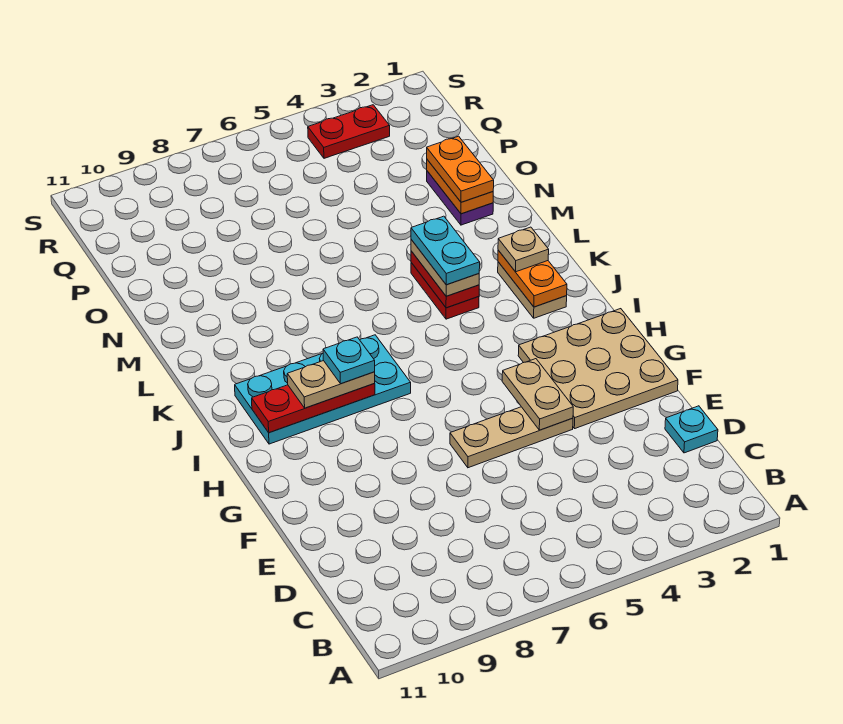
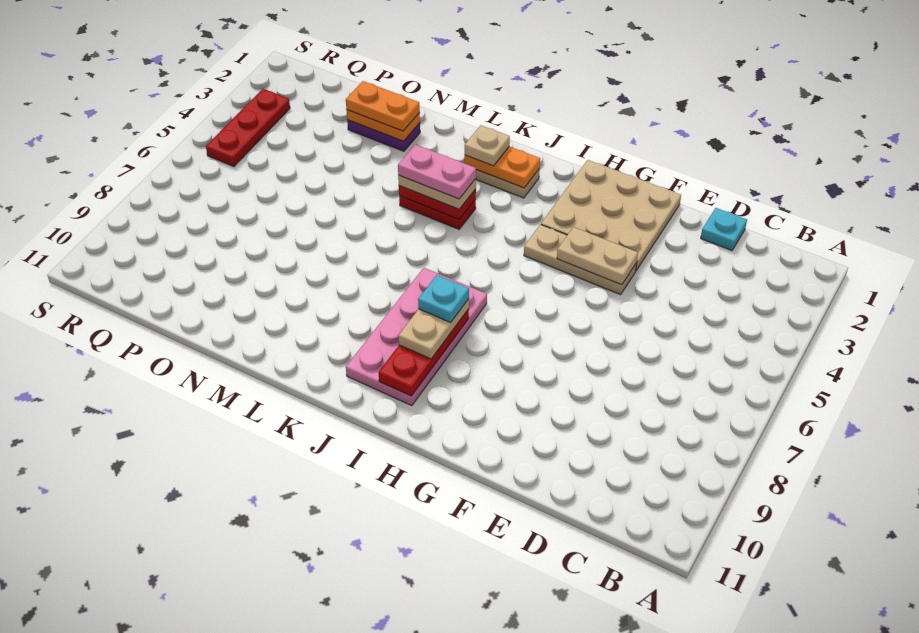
tan 1x3 plate [450,407,573,468] -> tan 1x3 plate turned to [524,224,637,295]
cyan 2x4 plate [235,335,411,444] -> pink 2x4 plate [346,268,487,406]
cyan 1x2 plate [411,216,480,285] -> pink 1x2 plate [398,145,476,199]
red 1x2 plate [308,105,390,158] -> red 1x3 plate [206,89,290,167]

